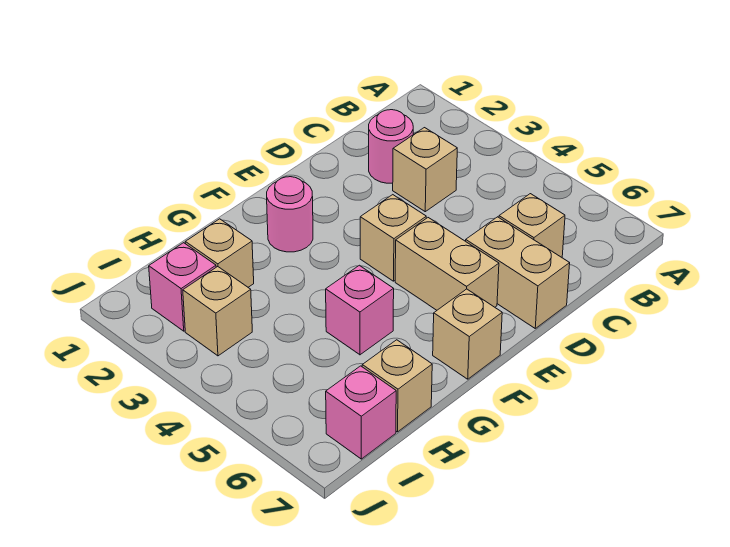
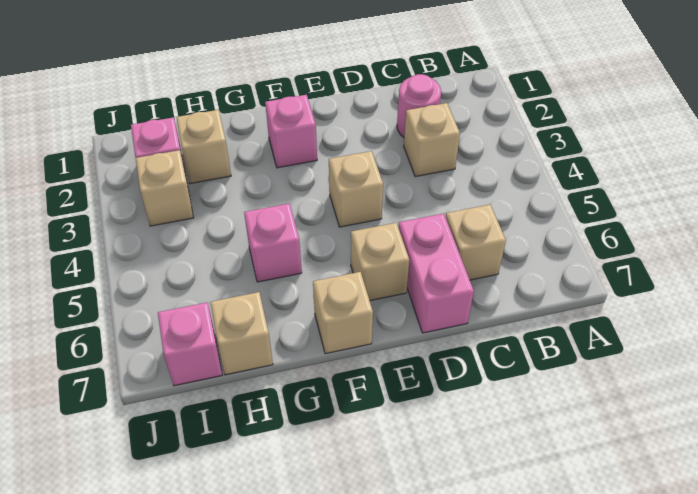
tan 1x2 brick [466,217,570,328] -> pink 1x2 brick [398,214,474,333]
tan 1x2 brick [395,218,499,310] -> tan 1x1 brick [351,223,409,301]
pink 1x1 round brick [267,177,313,252] -> pink 1x1 brick [265,95,317,168]

